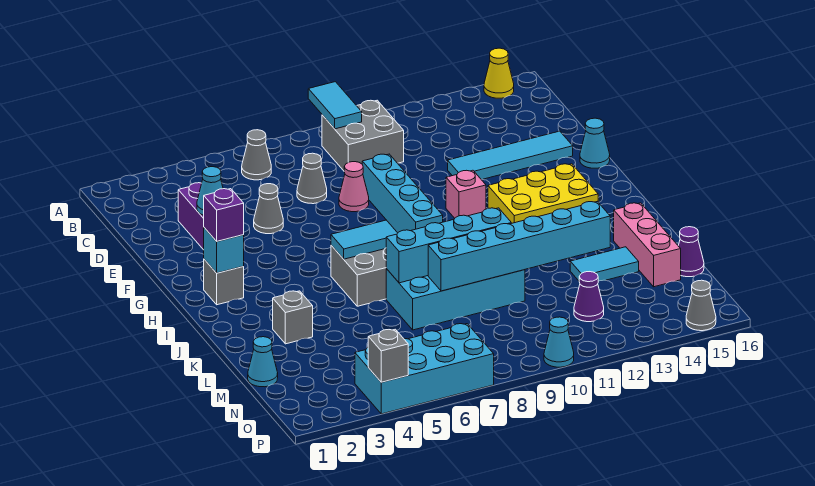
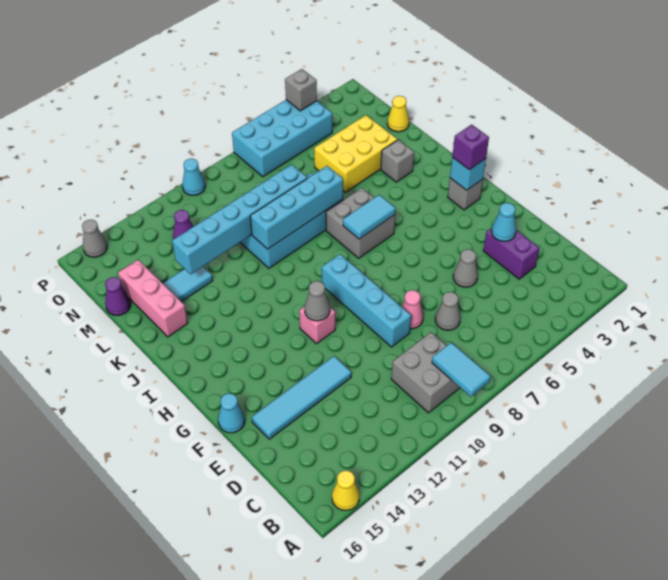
grey 1x1 cone [242,130,271,180] -> grey 1x1 cone moved to [305,281,330,321]
yellow 2x3 brick [488,164,598,223] -> yellow 2x3 brick moved to [314,115,397,192]
cyan 1x1 cone [248,337,278,387] -> yellow 1x1 cone [387,96,409,132]

